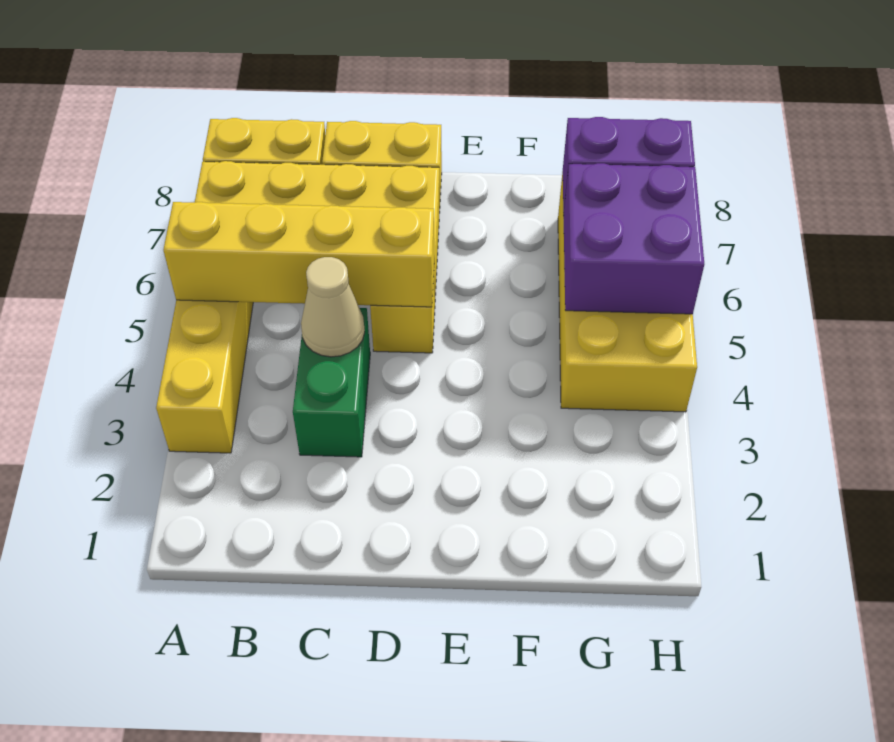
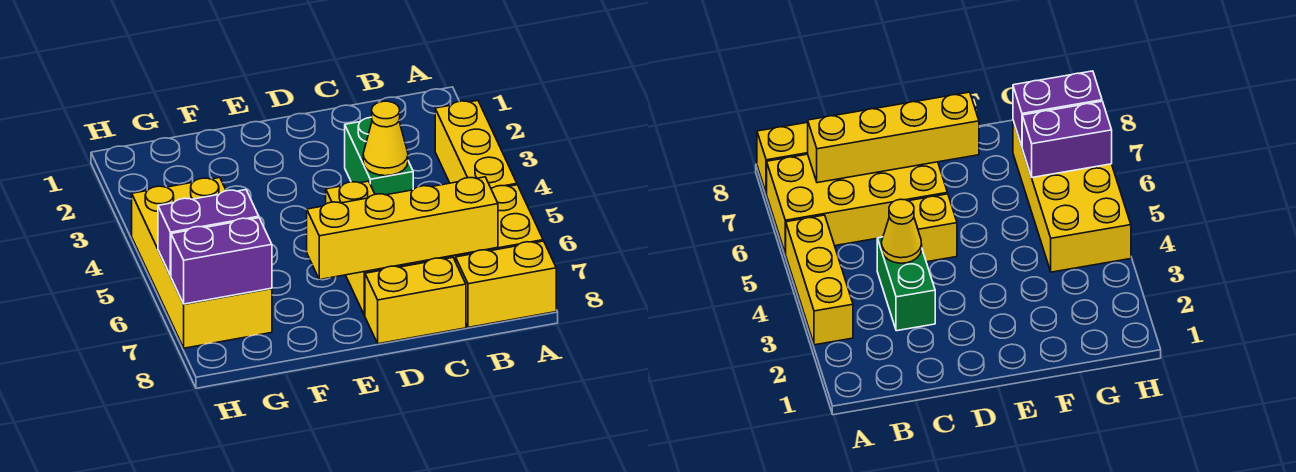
yellow 1x4 brick [163,202,434,307] -> yellow 1x4 brick moved to [307,177,498,280]
tan 1x1 cone [301,257,365,357] -> yellow 1x1 cone [363,101,408,176]
purple 2x2 brick [563,163,704,314] -> purple 1x2 brick [158,190,259,276]

